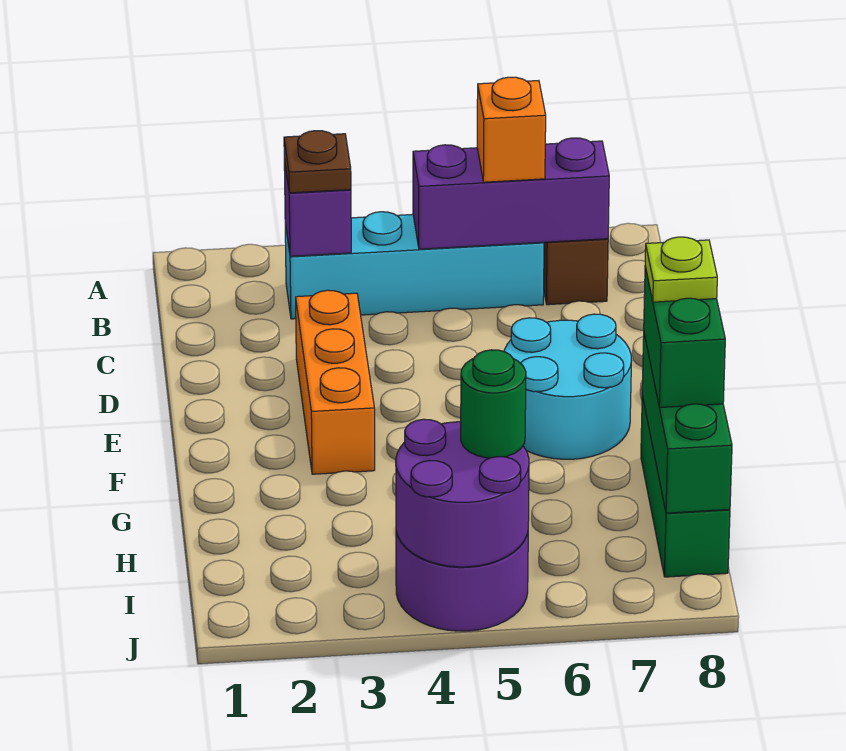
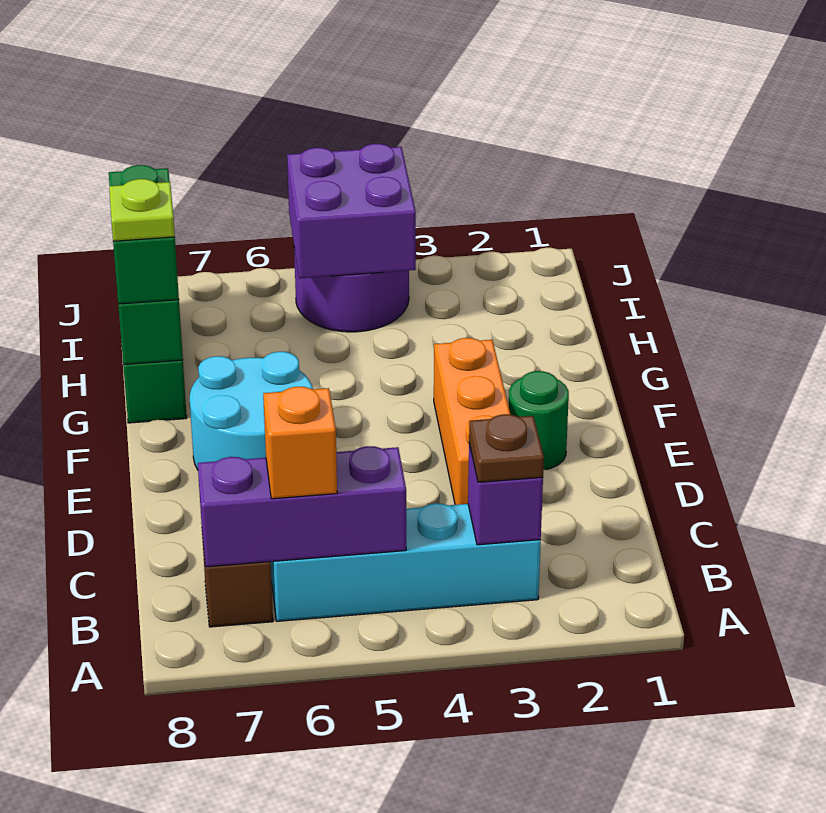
purple 2x2 round brick [396,419,529,567] -> purple 2x2 brick [287,144,416,278]
green 1x1 round brick [461,350,526,458] -> green 1x1 round brick moved to [509,371,569,470]

